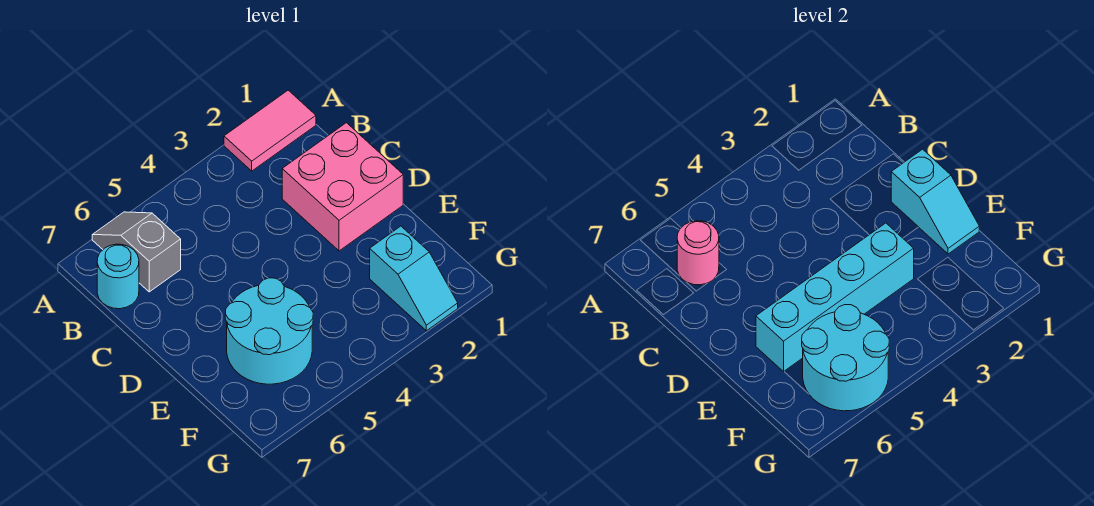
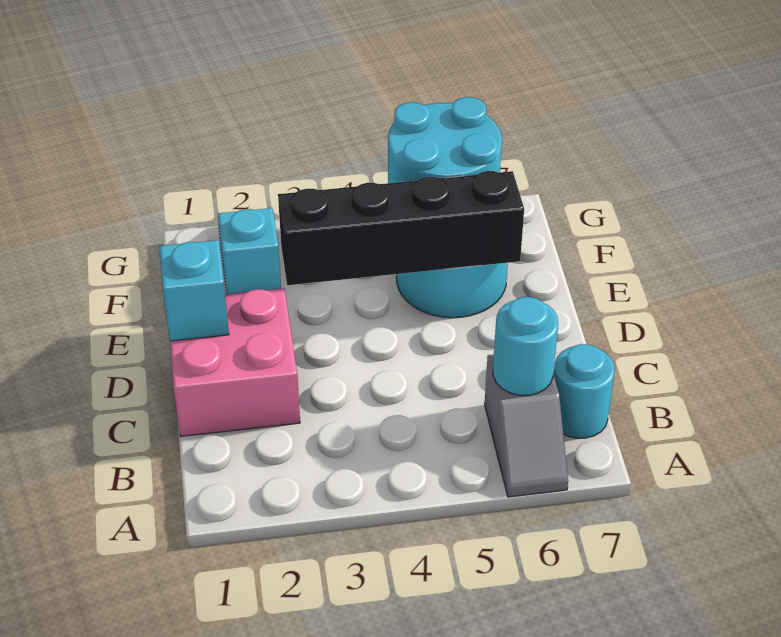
pink 1x2 tile [224,90,316,171] -> none
pink 1x1 round brick [677,221,719,285] -> cyan 1x1 round brick [493,297,558,395]
cyan 1x4 brick [756,223,914,372] -> black 1x4 brick [278,171,524,285]

